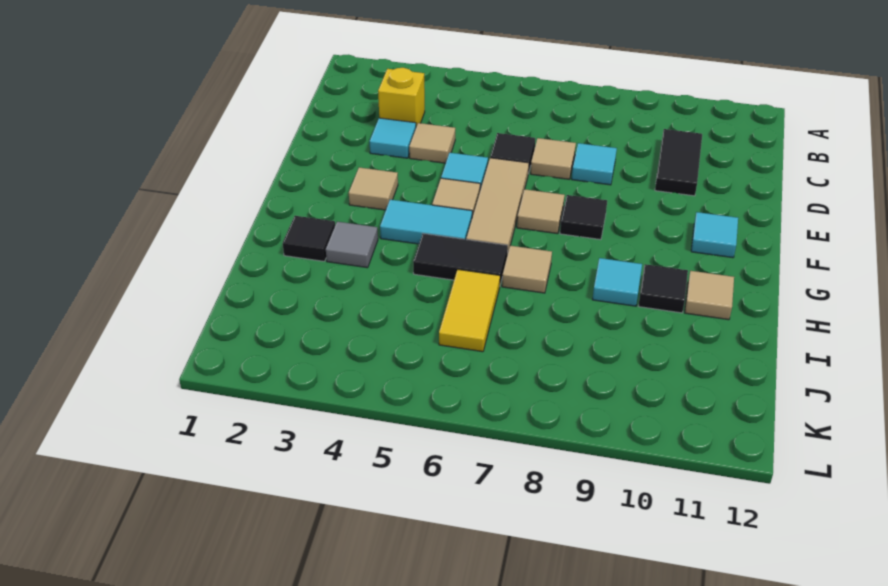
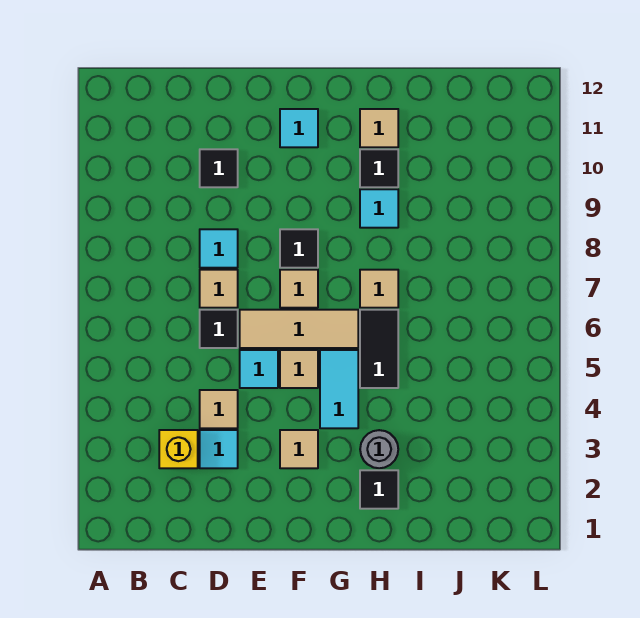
black 1x2 tile [655,129,702,196] -> black 1x1 tile [200,149,238,187]
grey 1x1 tile [326,222,378,268] -> grey 1x1 round brick [360,430,398,468]
yellow 1x2 tile [439,269,500,352] -> none

